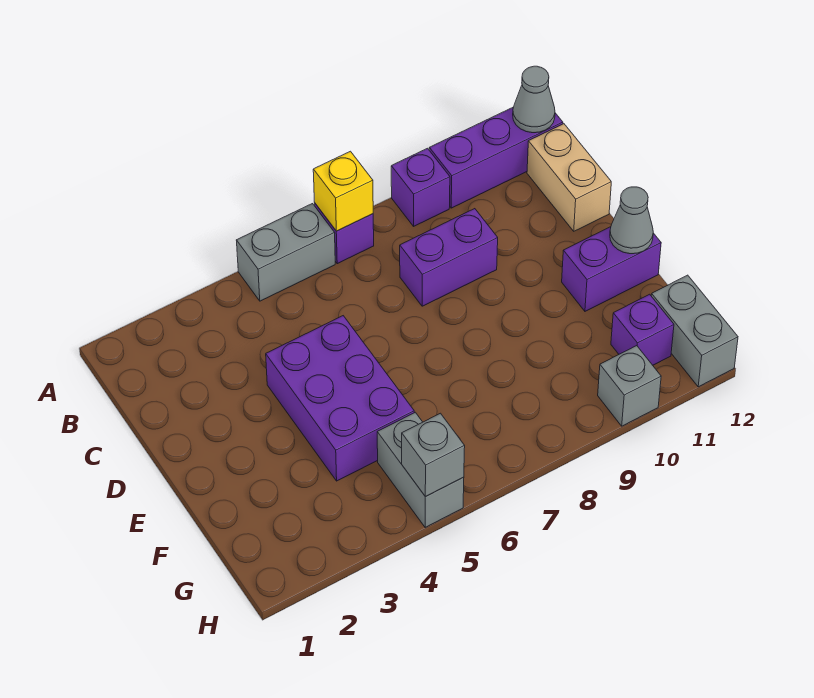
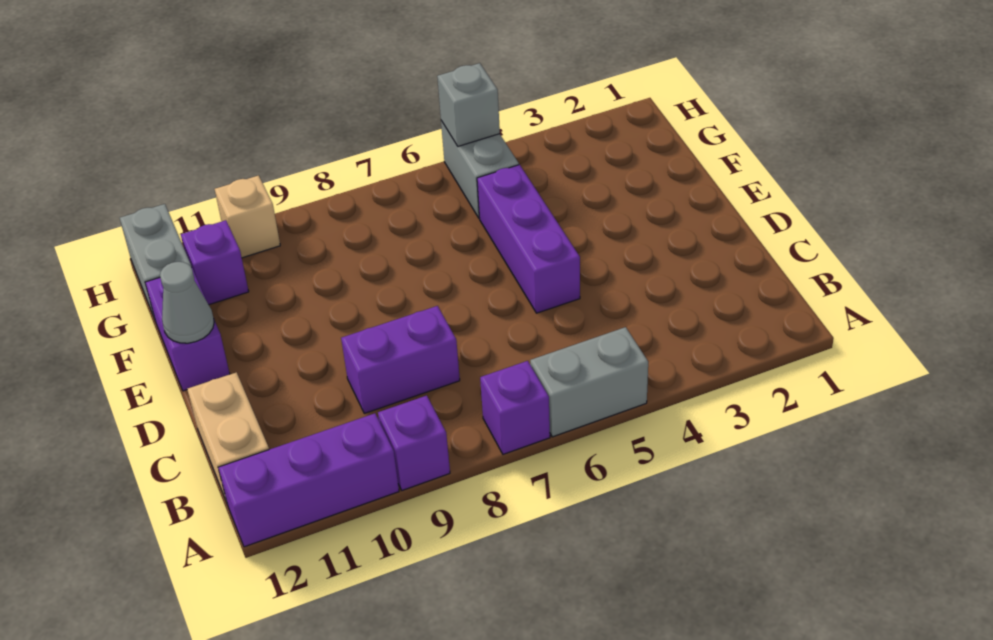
yellow 1x1 brick [313,151,373,231] -> none
grey 1x1 cone [513,66,555,133] -> none
purple 2x3 brick [266,316,414,481] -> purple 1x3 brick [477,165,580,313]
purple 1x2 brick [562,227,661,311] -> purple 1x2 brick turned to [145,267,230,391]
grey 1x1 brick [598,346,661,426] -> tan 1x1 brick [215,176,280,258]

